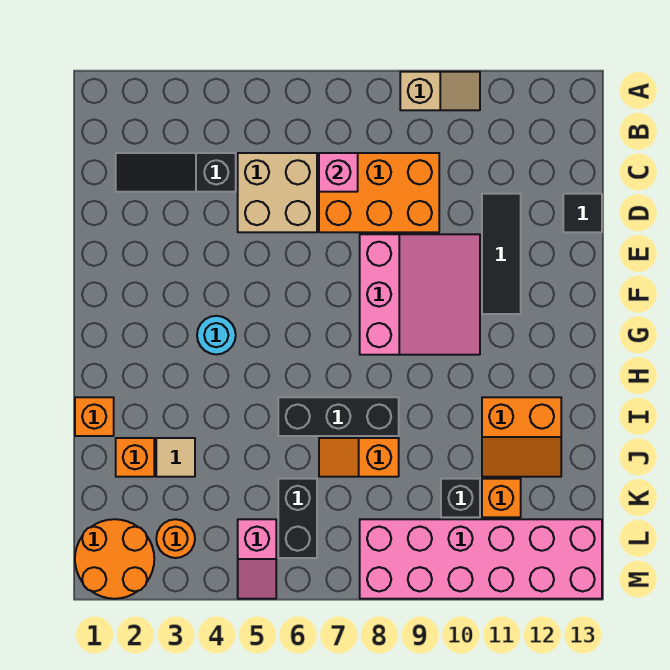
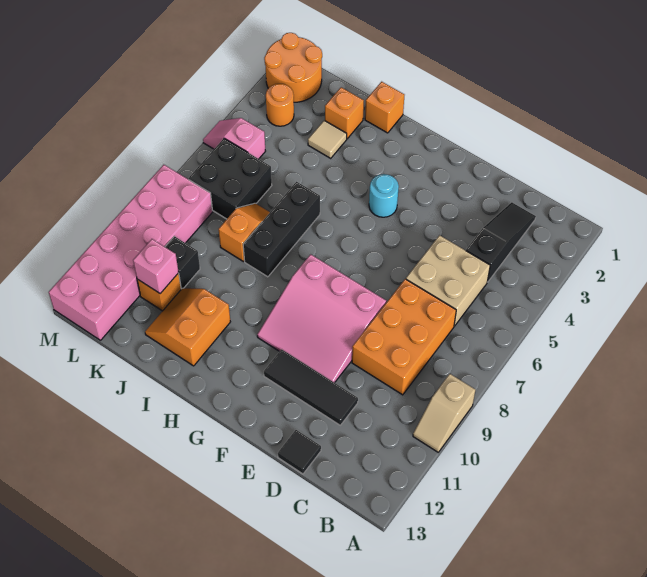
pink 1x1 brick [319,153,358,192] -> pink 1x1 brick moved to [133,239,179,294]
black 1x2 brick [278,479,317,558] -> black 2x2 brick [189,138,272,219]

